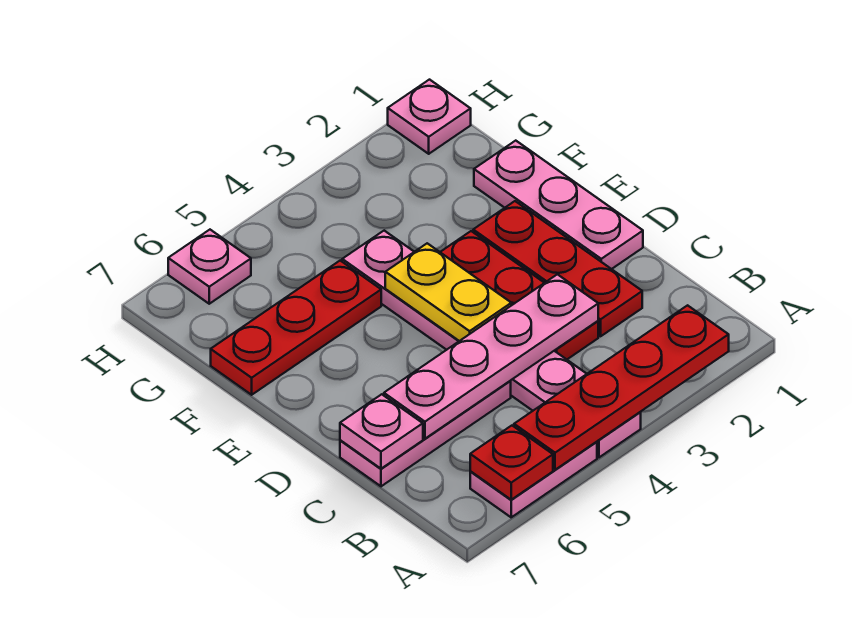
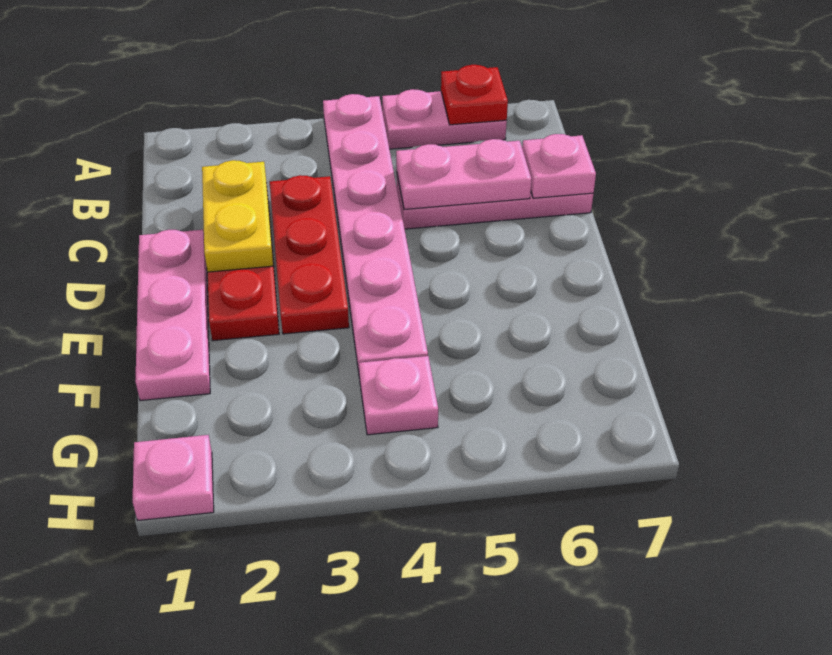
red 1x4 plate [514,305,729,470] -> none
pink 1x4 plate [384,274,598,439] -> pink 1x2 plate [396,139,532,209]
yellow 1x2 plate [385,243,511,341] -> yellow 1x2 plate moved to [202,160,273,272]
red 1x3 plate [211,261,381,395] -> none
pink 1x1 plate [168,230,251,304] -> pink 1x1 plate moved to [359,356,438,435]

